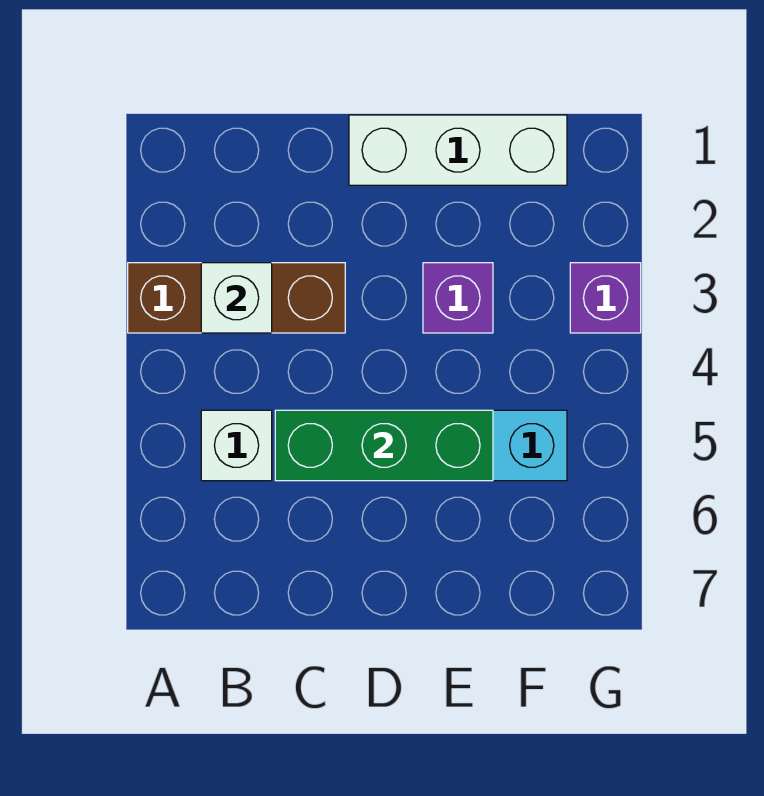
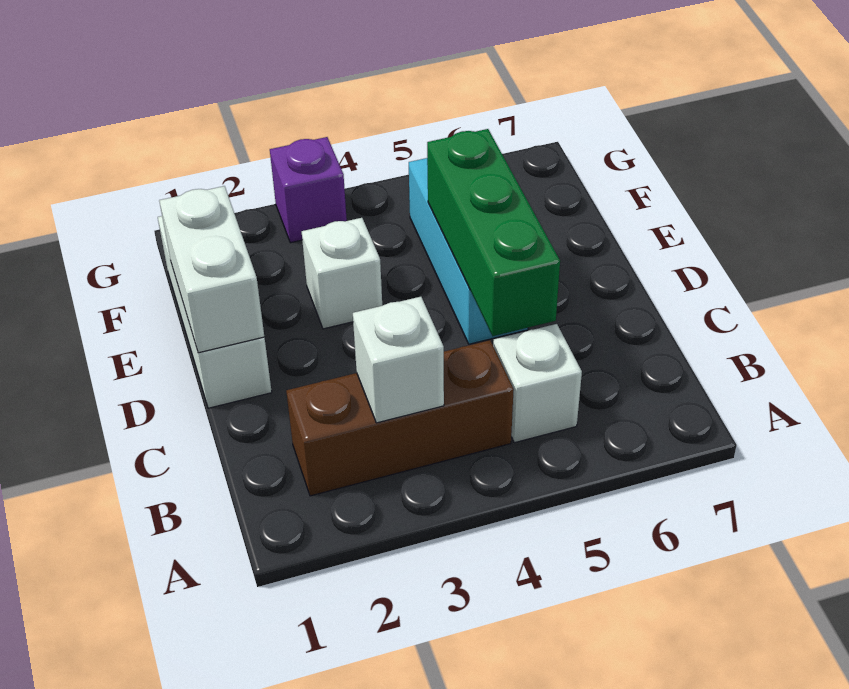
brown 1x3 brick [128,263,345,333] -> brown 1x3 brick turned to [286,340,514,496]
none -> white 1x2 brick [159,186,264,353]
purple 1x1 brick [423,263,493,333] -> white 1x1 brick [302,218,382,329]

